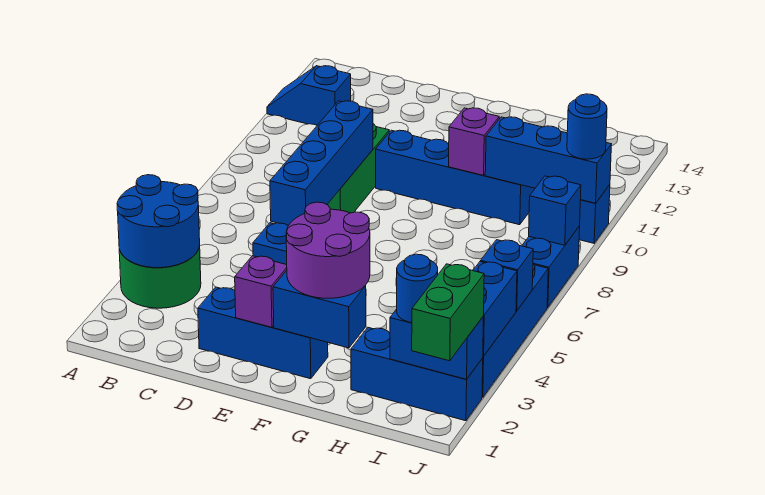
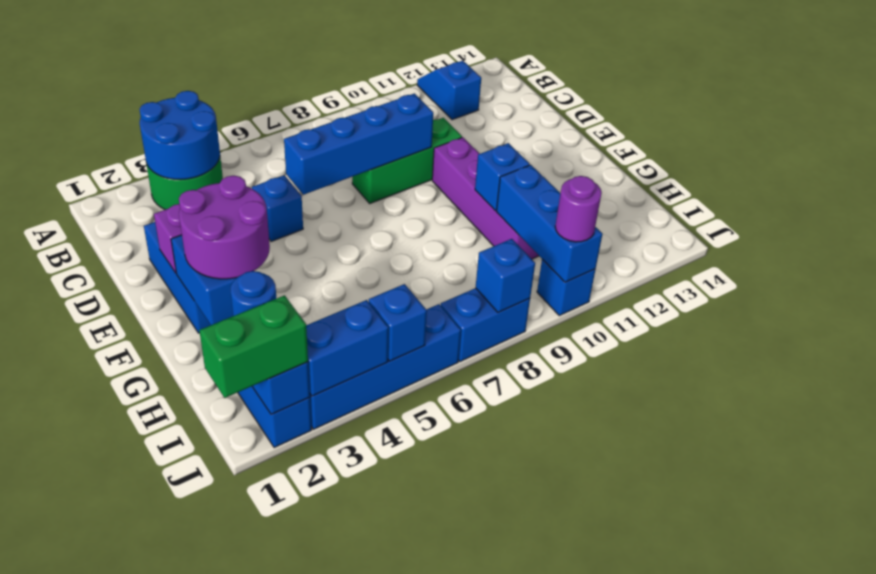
blue 1x4 brick [376,130,535,225] -> purple 1x4 brick [432,137,539,259]
purple 1x1 brick [449,108,499,175] -> blue 1x1 brick [475,143,530,211]
blue 1x1 round brick [567,94,607,159] -> purple 1x1 round brick [555,176,602,242]

